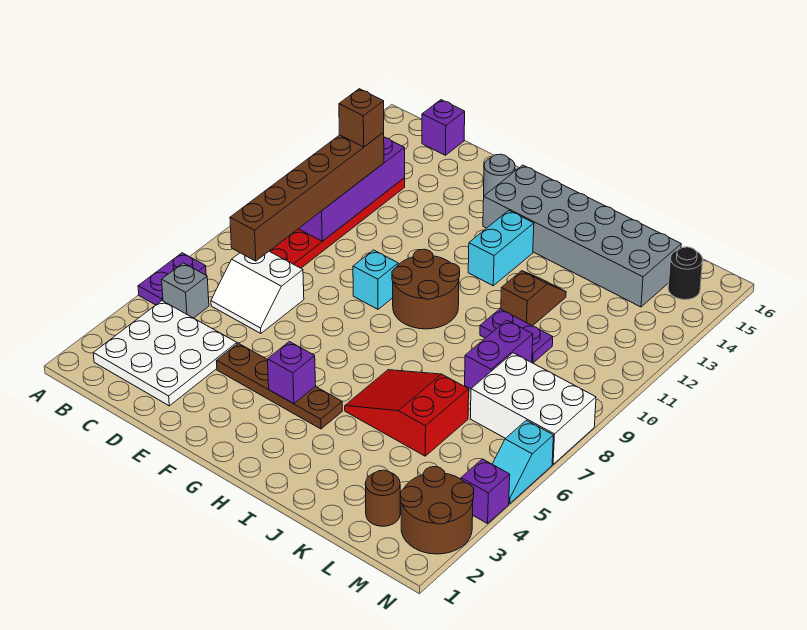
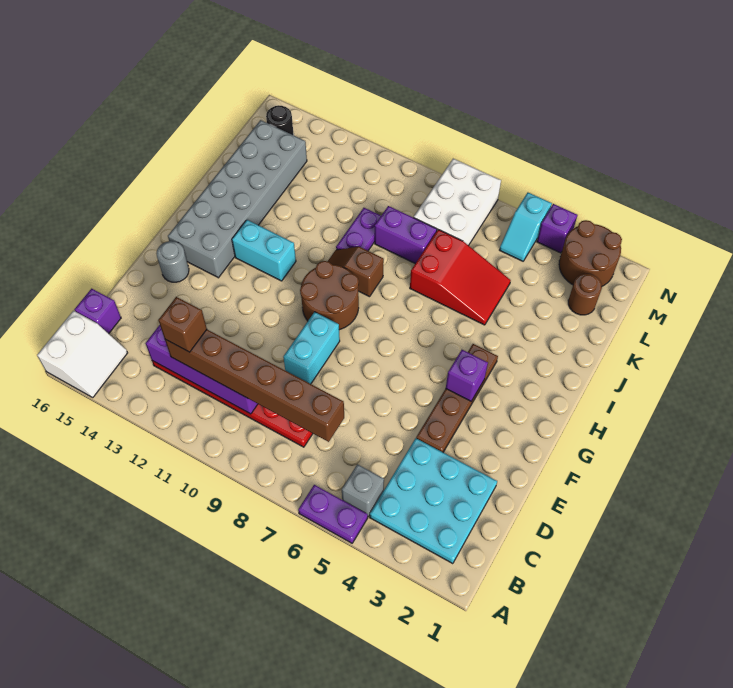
white 3x3 plate [93,301,237,406] -> cyan 3x3 plate [370,438,497,564]
white 2x2 slope [211,251,304,334] -> white 2x2 slope moved to [37,311,127,397]
cyan 1x1 brick [353,250,398,309] -> cyan 1x2 brick [283,312,340,384]
red 2x3 slope [345,370,469,456] -> red 2x3 slope turned to [410,230,511,325]
brown 1x2 slope [501,271,566,326] -> brown 1x2 slope moved to [328,247,384,297]
cyan 1x2 slope [492,420,553,503] -> cyan 1x2 slope turned to [500,193,552,261]

